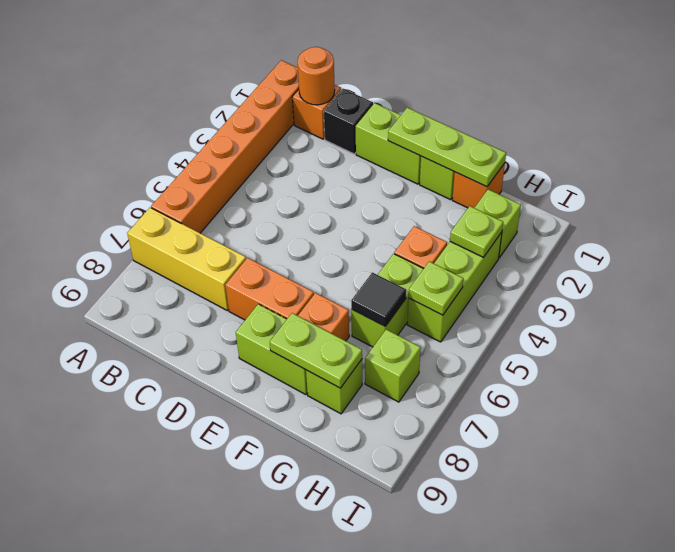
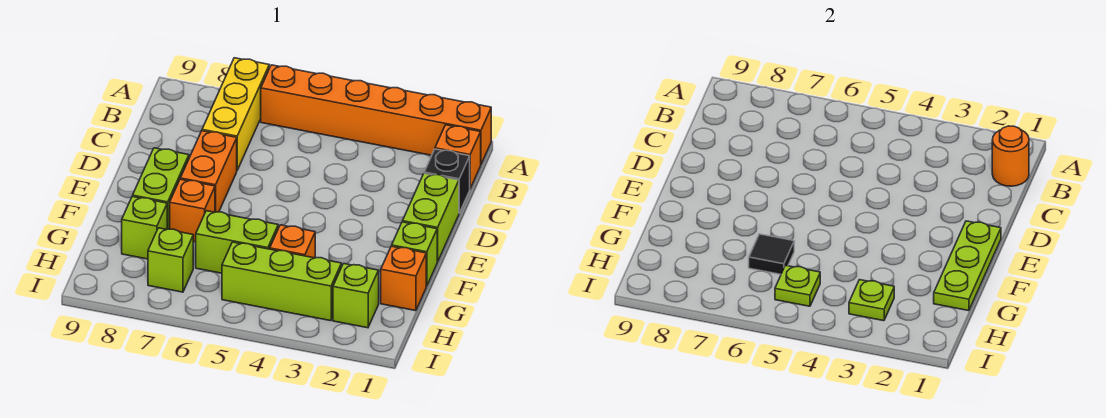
lime 1x2 plate [270,313,362,388] -> none

